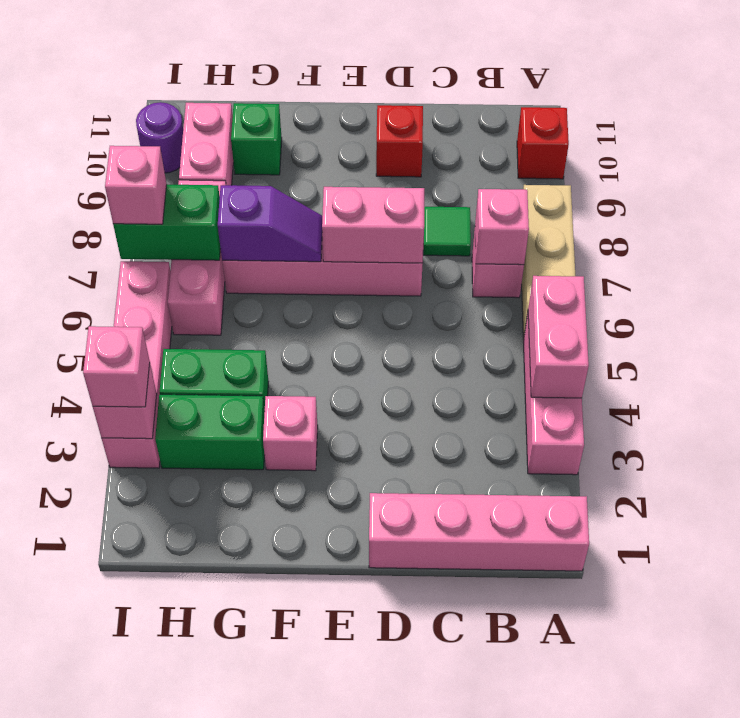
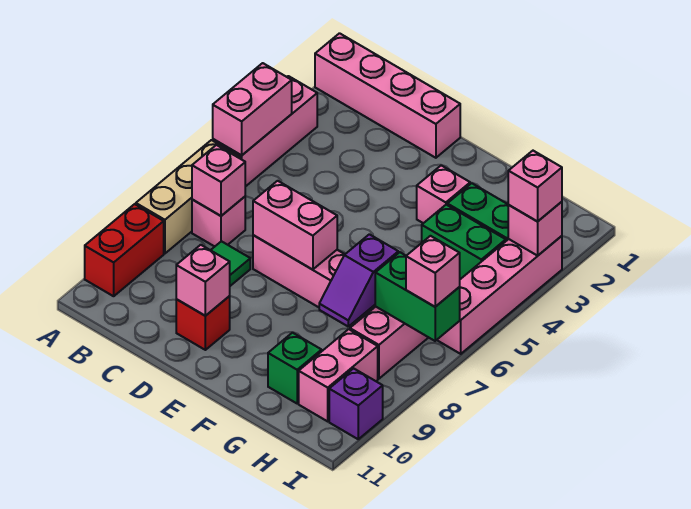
red 1x1 brick [517,107,569,179] -> red 1x2 brick [85,204,164,296]
none -> pink 1x1 brick [176,245,230,316]
purple 1x2 slope [218,185,322,262] -> purple 1x2 slope turned to [319,234,398,326]
purple 1x1 round brick [136,102,183,173] -> purple 1x1 brick [329,368,383,439]

